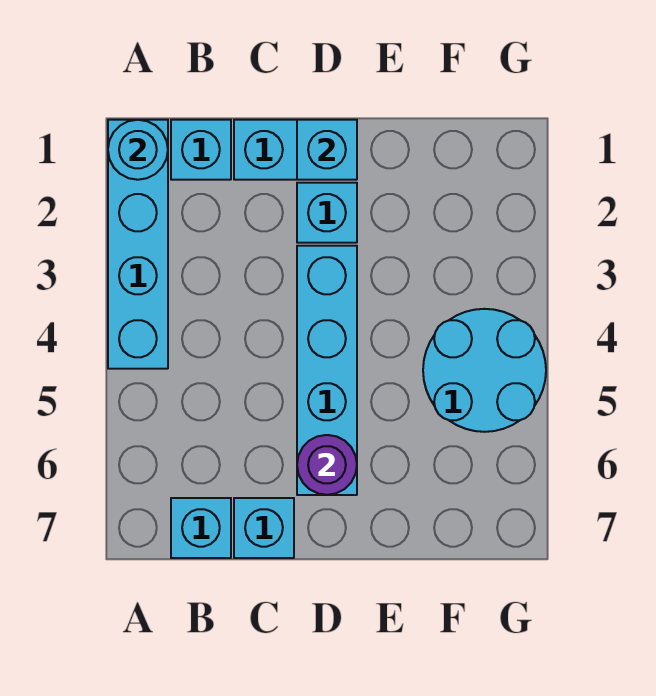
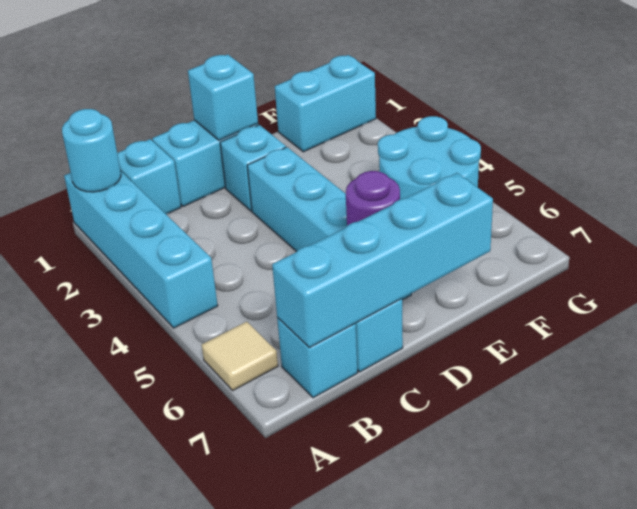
none -> tan 1x1 tile [202,322,278,390]
none -> cyan 1x4 brick [272,173,493,348]
none -> cyan 1x2 brick [275,55,376,152]

